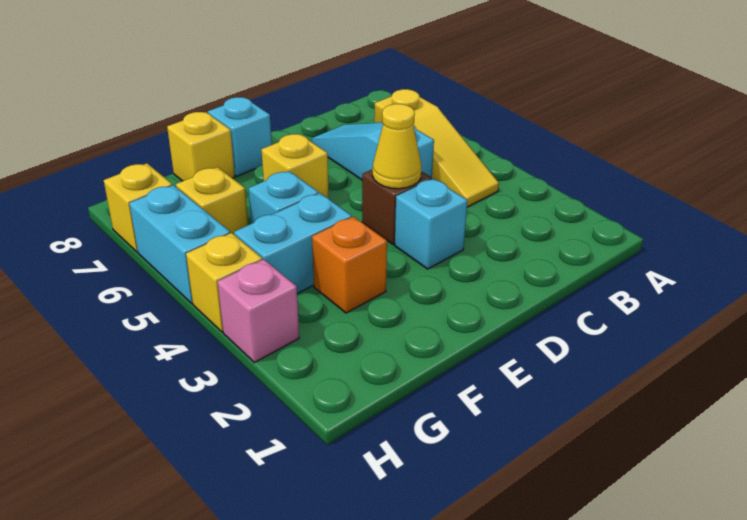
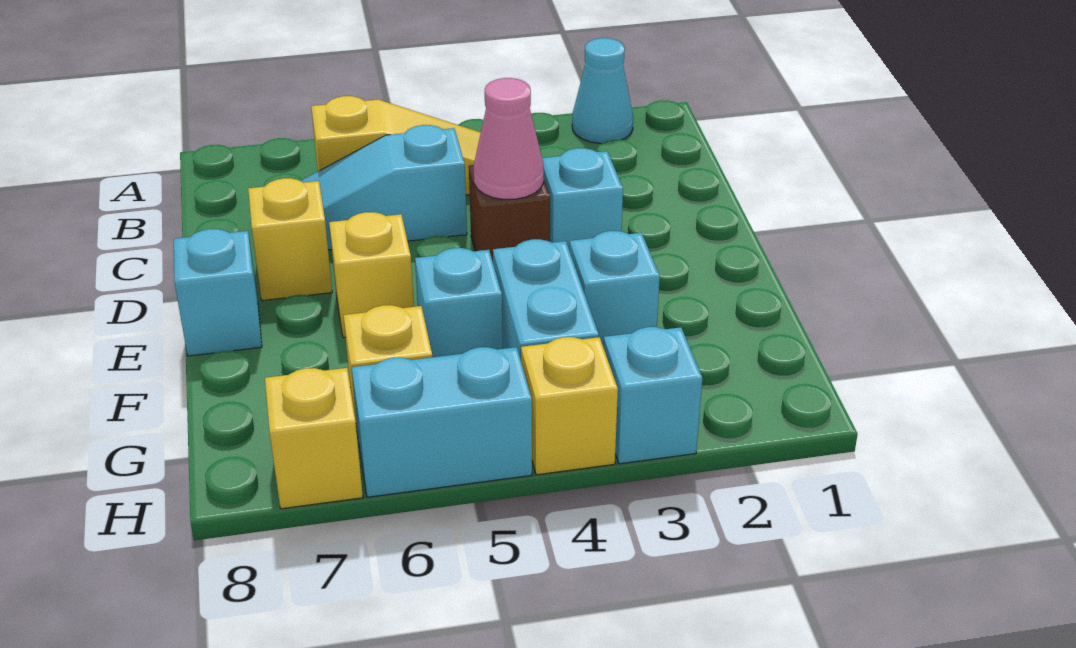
none -> cyan 1x1 cone [572,38,633,143]
yellow 1x1 cone [372,104,422,189] -> pink 1x1 cone [474,78,544,199]
orange 1x1 brick [312,217,387,313] -> cyan 1x1 brick [569,231,660,345]
yellow 1x1 brick [167,112,235,181] -> yellow 1x1 brick moved to [248,178,332,301]
pink 1x1 brick [217,259,299,363] -> cyan 1x1 brick [603,327,703,464]

